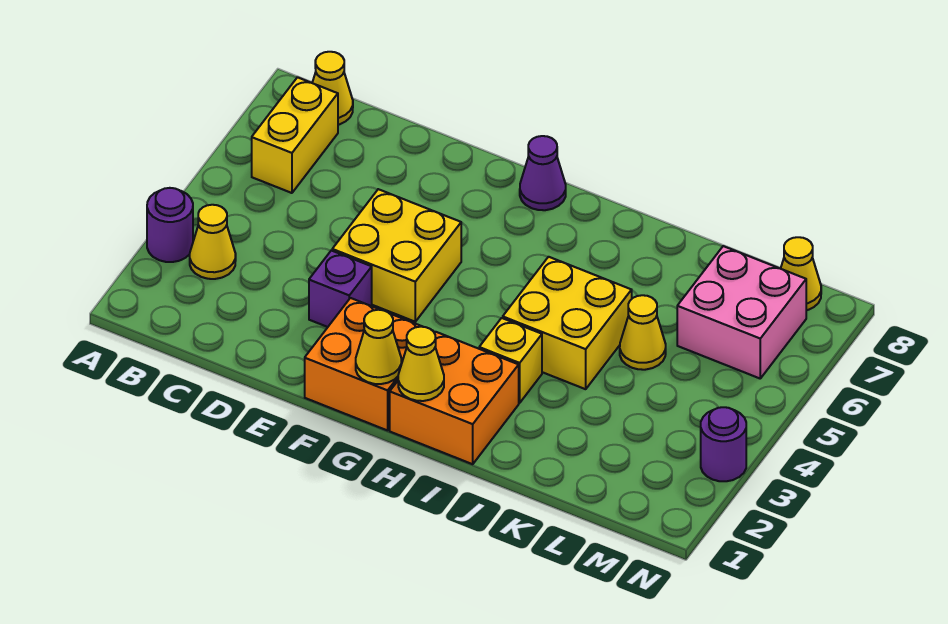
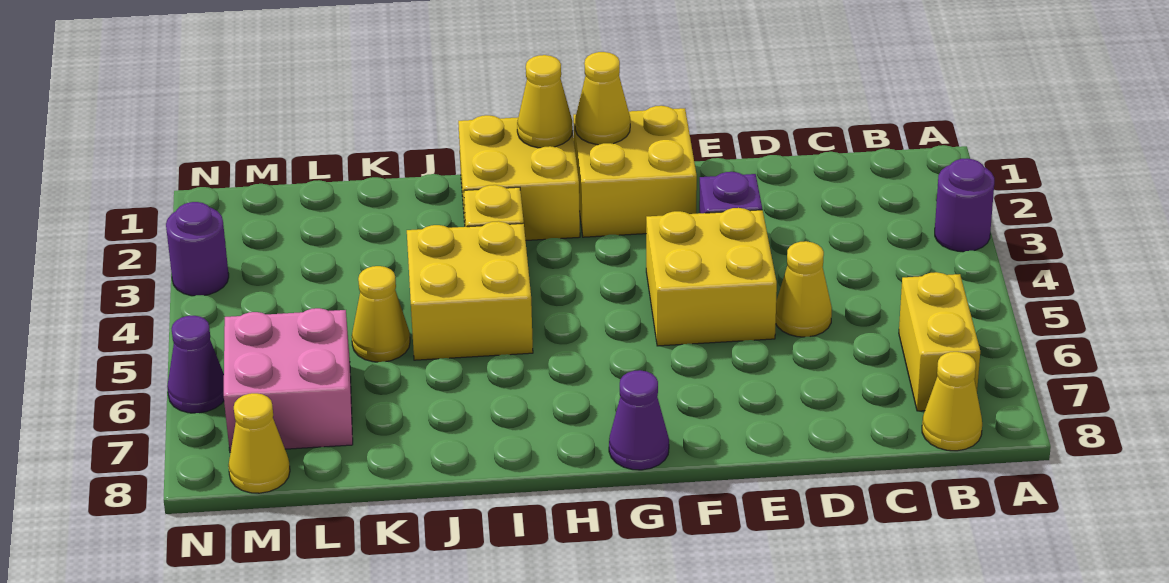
yellow 1x1 cone [190,205,236,279] -> yellow 1x1 cone moved to [776,241,832,337]
orange 2x2 brick [305,298,422,430] -> yellow 2x2 brick [573,106,697,237]
orange 2x2 brick [390,332,519,464] -> yellow 2x2 brick [458,115,580,240]
none -> purple 1x1 cone [167,316,224,413]

